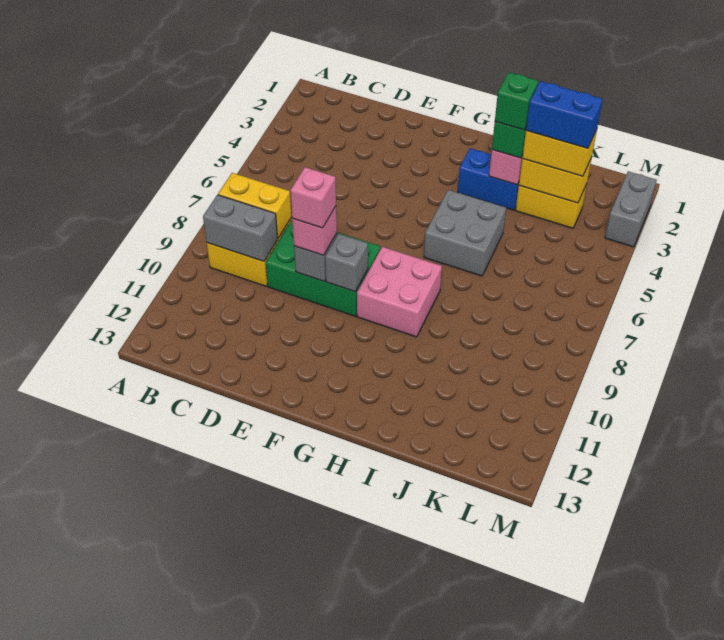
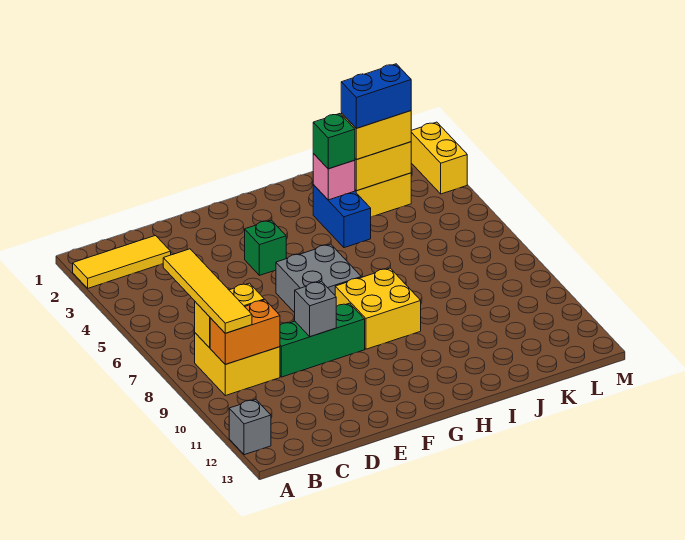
none -> yellow 1x3 tile [73,236,171,288]
none -> yellow 1x4 tile [163,249,252,333]
grey 1x2 brick [203,195,278,261] -> orange 1x2 brick [210,300,280,364]
green 2x3 brick [266,220,381,316] -> green 1x3 brick [280,303,365,377]
pink 1x1 brick [292,206,337,255] -> none
pink 1x1 brick [291,167,336,228] -> none
grey 1x1 brick [325,234,368,292] -> grey 1x1 brick moved to [229,399,271,455]
pink 2x2 brick [357,247,442,337] -> yellow 2x2 brick [335,268,421,349]
blue 1x2 brick [458,148,519,210] -> blue 1x2 brick turned to [313,185,371,248]
grey 2x2 brick [424,190,506,276] -> grey 2x2 brick moved to [276,244,361,313]
green 1x1 brick [495,72,538,130] -> green 1x1 brick moved to [245,220,286,275]
grey 1x2 brick [605,171,657,247] -> yellow 1x2 brick [411,122,467,194]

